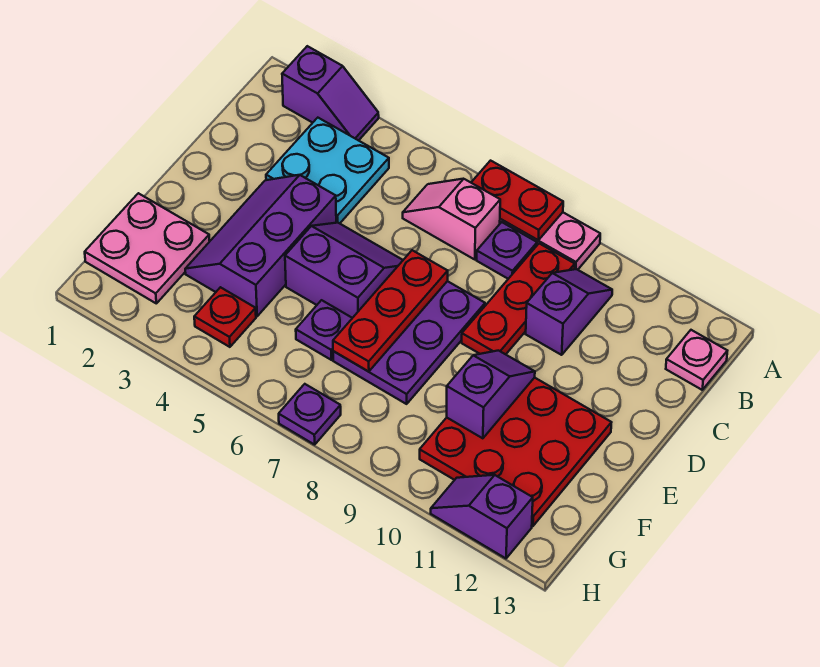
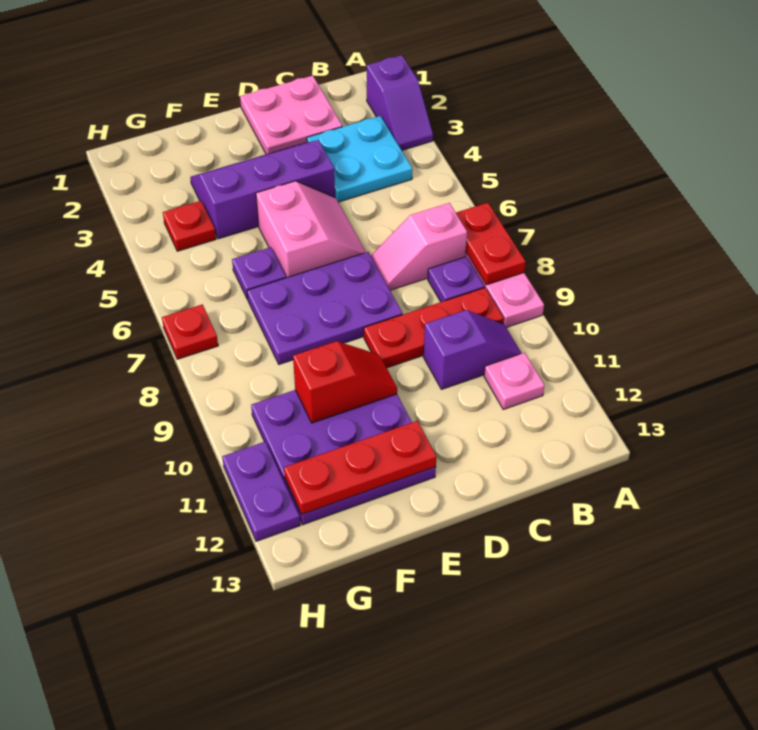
pink 1x2 slope [403,179,500,260] -> pink 1x2 slope turned to [371,203,467,290]
pink 1x1 plate [666,330,727,390] -> pink 1x1 plate moved to [484,353,545,409]
purple 2x2 slope [285,223,403,318] -> pink 2x2 slope [256,181,366,278]
red 1x3 plate [333,250,448,372] -> red 1x3 plate moved to [284,421,437,514]
red 3x3 plate [420,378,611,526] -> purple 3x3 plate [251,390,436,525]
purple 1x2 slope [447,351,535,438] -> red 1x2 slope [293,341,397,423]
pink 2x2 plate [85,193,210,303] -> pink 2x2 plate moved to [240,76,342,154]
purple 1x1 plate [279,384,341,445] -> red 1x1 plate [162,304,218,359]
purple 1x2 slope [431,475,533,558] -> purple 1x2 plate [222,442,300,541]

